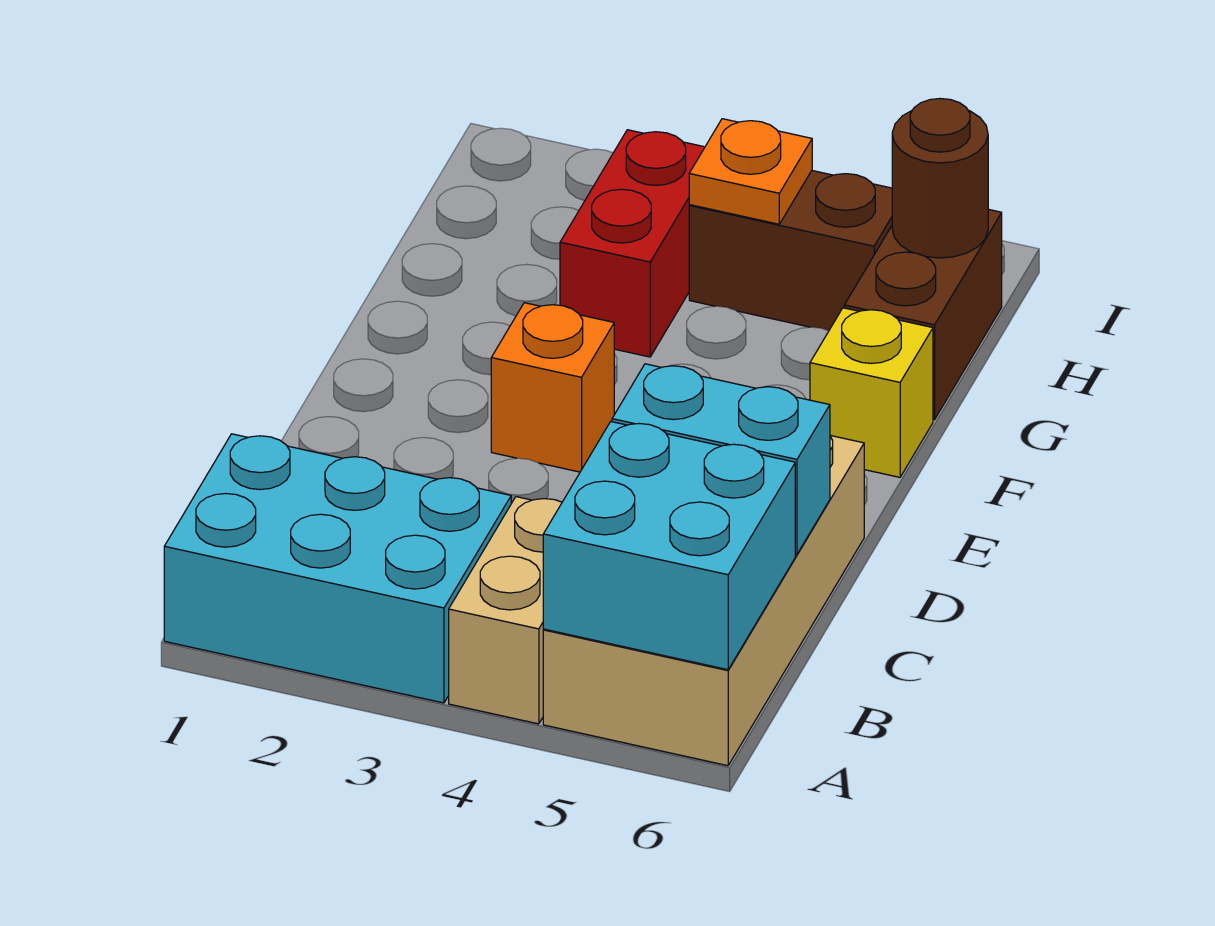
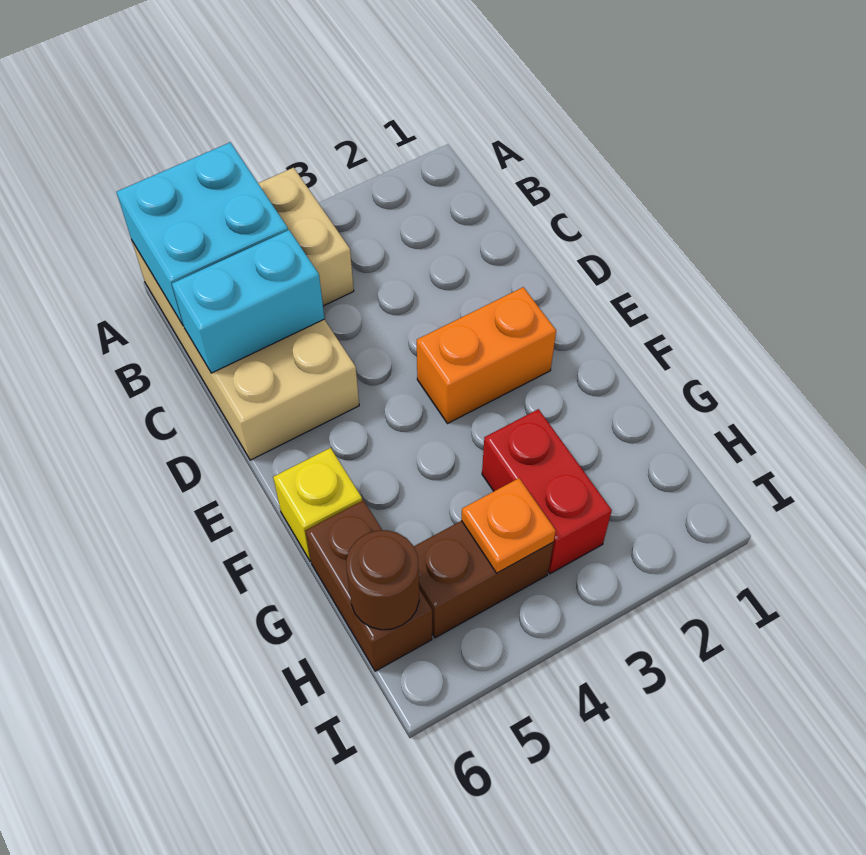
cyan 2x3 brick [164,434,511,703] -> none
orange 1x1 brick [491,303,614,472] -> orange 1x2 brick [417,287,556,424]

